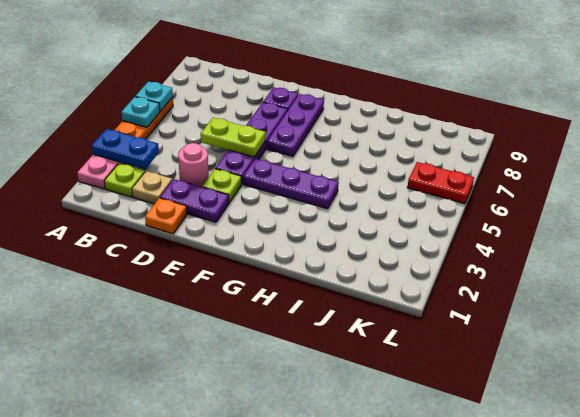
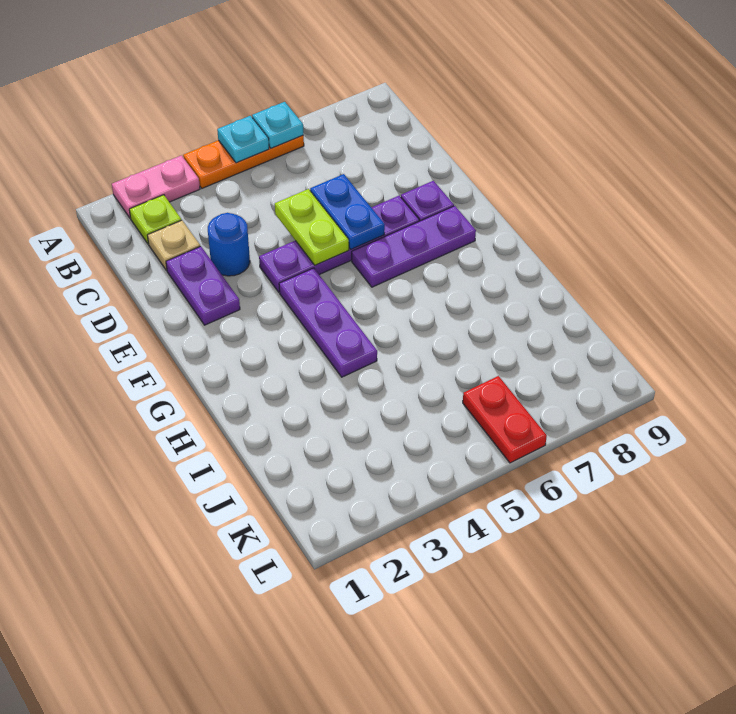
blue 1x2 plate [92,129,159,169] -> blue 1x2 plate moved to [310,174,385,249]
orange 1x1 plate [145,198,187,234] -> none
pink 1x1 round brick [178,143,209,187] -> blue 1x1 round brick [208,213,250,276]
lime 1x1 plate [202,169,242,203] -> none

